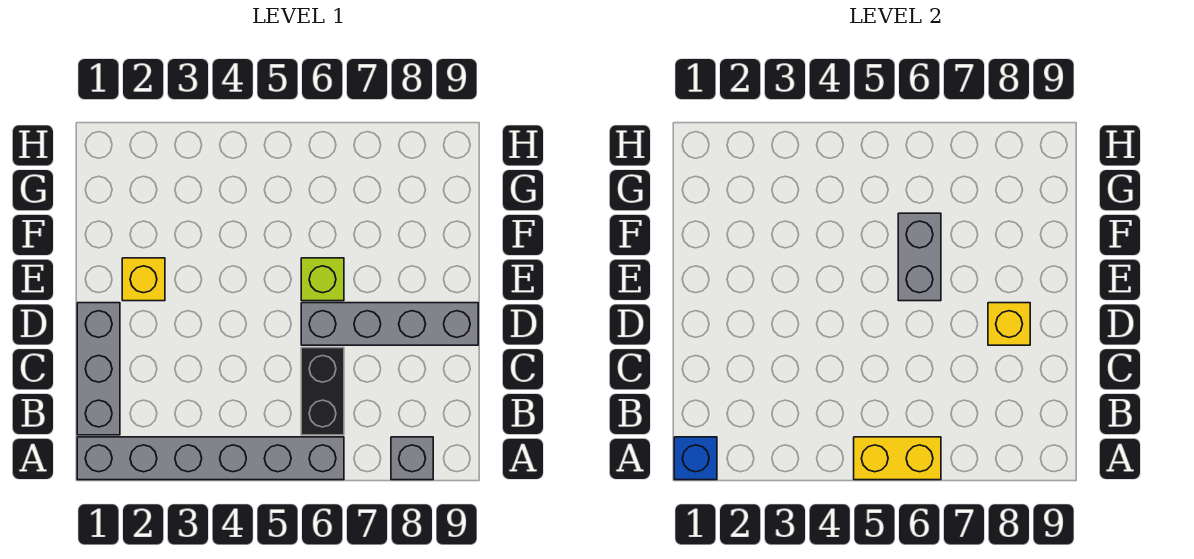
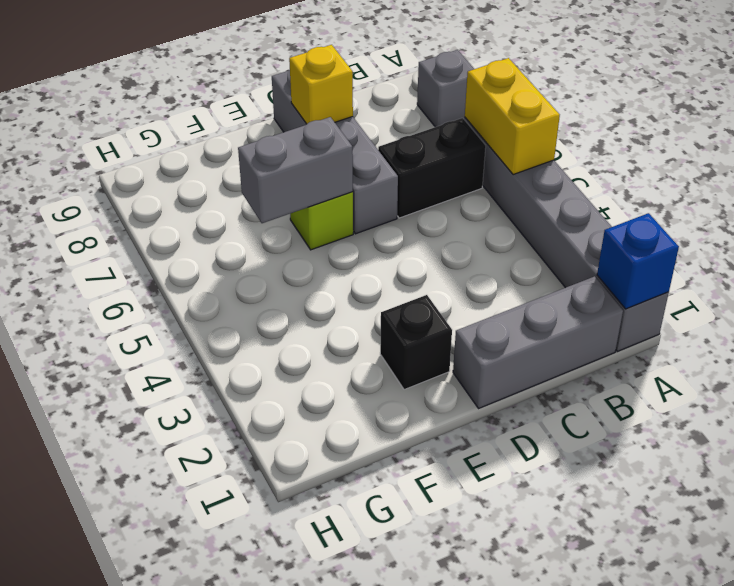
yellow 1x1 brick [122,258,165,301] -> black 1x1 brick [380,295,452,390]

